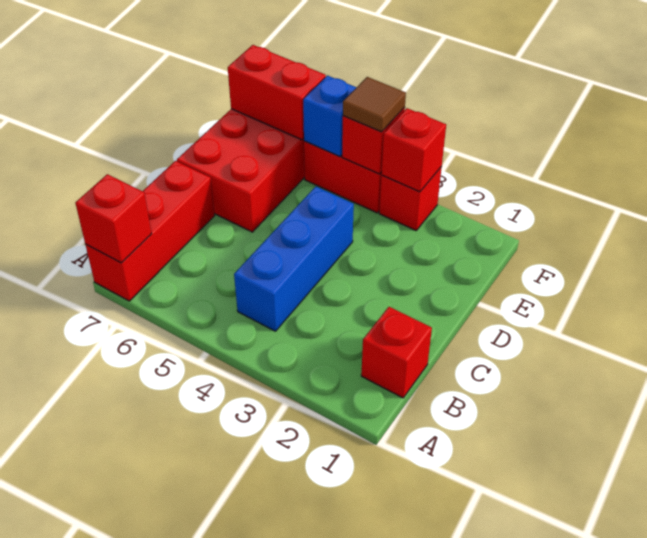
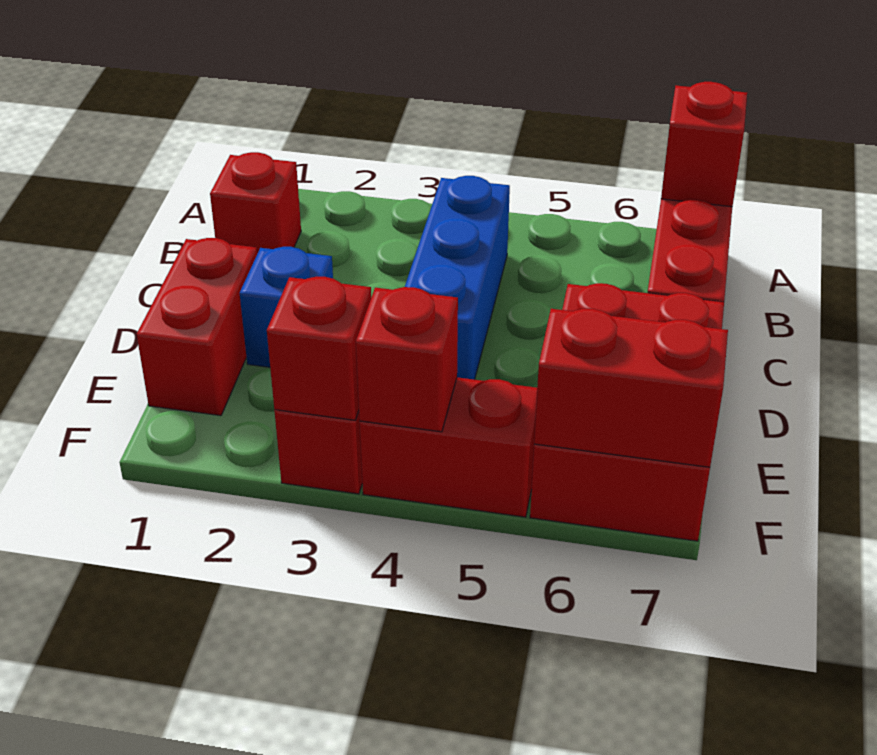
none -> red 1x2 brick [137,238,257,416]
brown 1x1 tile [343,77,406,132] -> none
blue 1x1 brick [303,76,357,156] -> blue 1x1 brick moved to [240,247,333,367]

